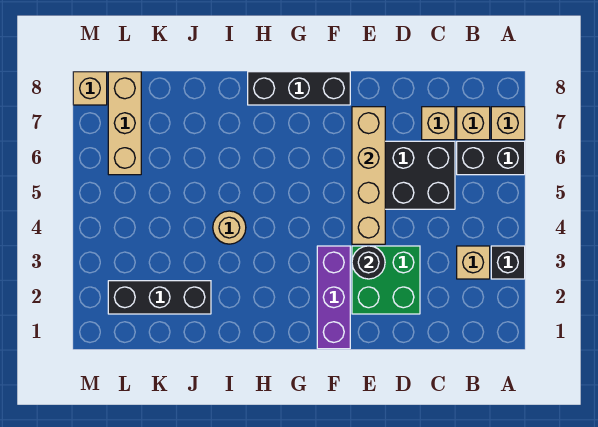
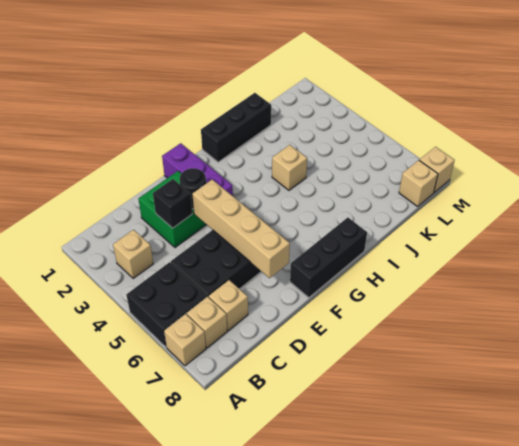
black 1x1 brick [491,246,525,279] -> black 1x1 brick moved to [153,179,192,228]
black 1x2 brick [457,141,525,175] -> black 2x2 brick [126,262,207,347]
tan 1x1 round brick [213,211,246,244] -> tan 1x1 brick [272,145,307,190]
black 1x3 brick [108,281,211,314] -> black 1x3 brick moved to [201,93,271,162]
tan 1x3 brick [108,72,141,175] -> tan 1x1 brick [399,160,438,206]

